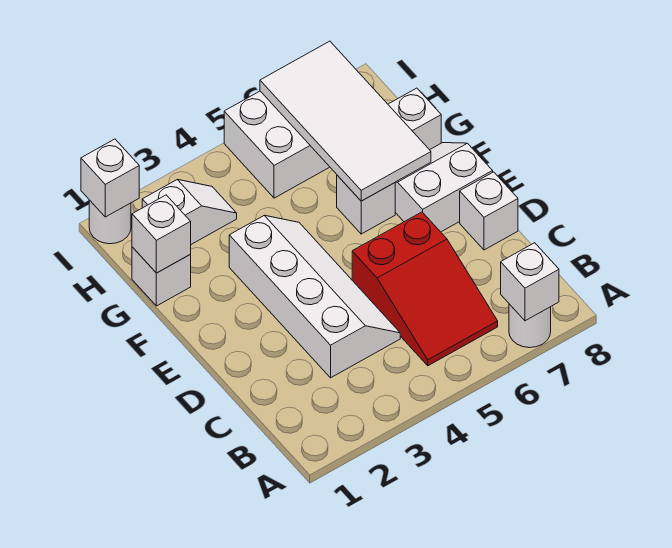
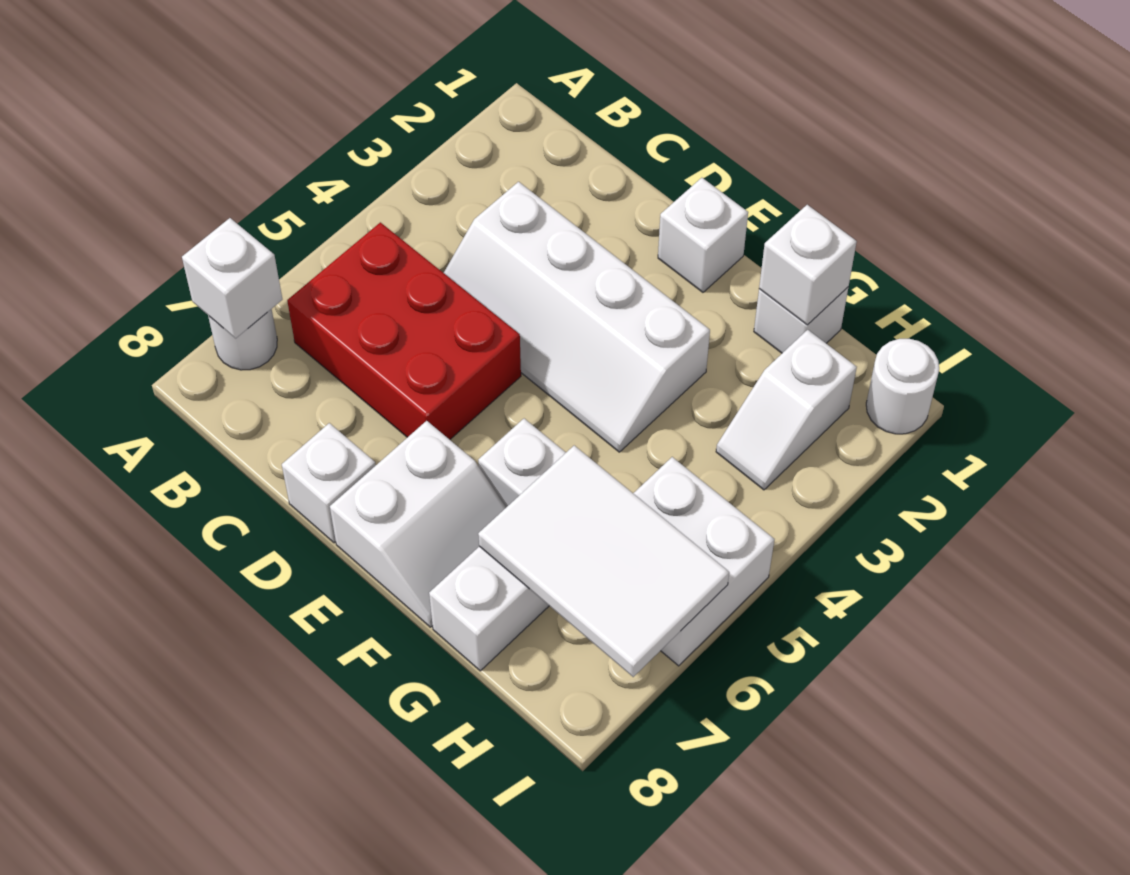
red 2x3 slope [352,212,498,366] -> red 2x3 brick [287,222,521,440]
white 2x4 tile [260,41,431,201] -> white 2x3 tile [478,446,729,677]
white 1x1 brick [81,139,139,217] -> white 1x1 brick moved to [658,178,748,292]

